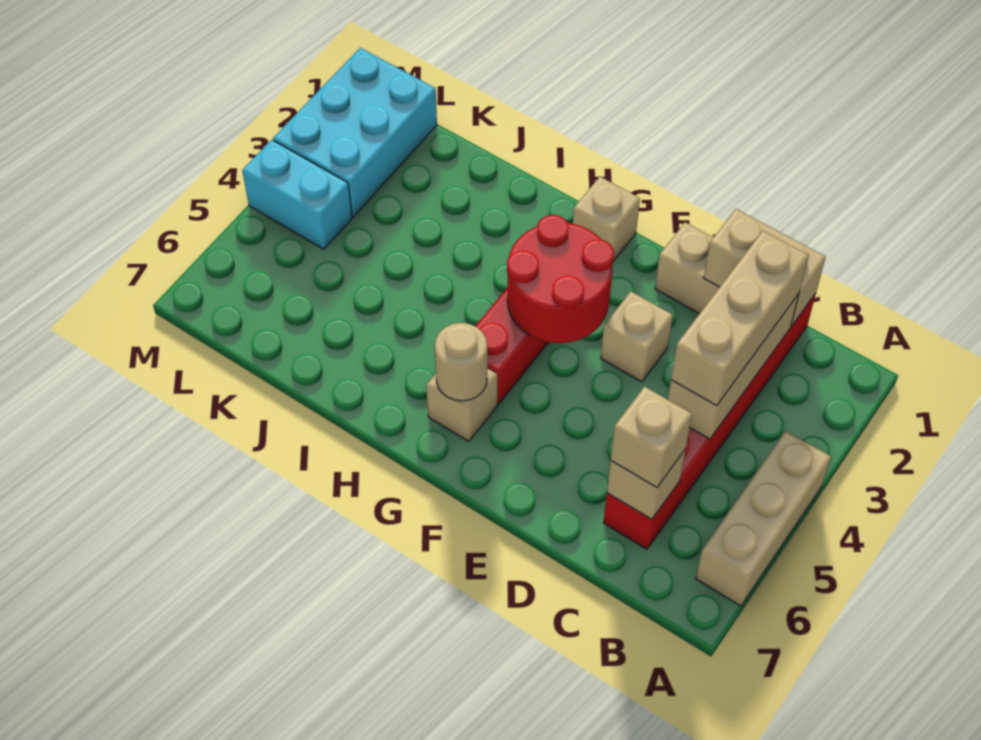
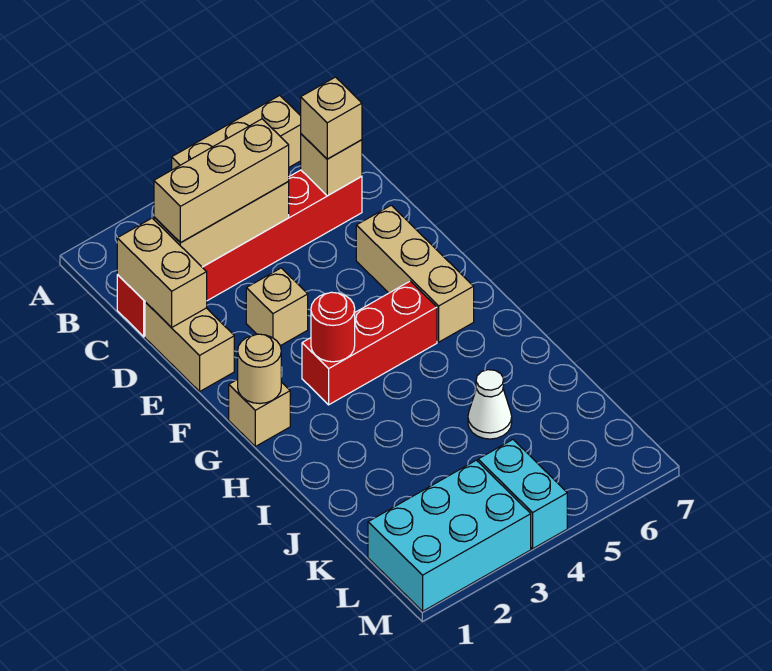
red 2x2 round brick [507,215,614,343] -> red 1x1 round brick [311,292,355,362]
tan 1x1 brick [426,368,497,441] -> tan 1x3 brick [356,205,474,342]
tan 1x1 round brick [435,323,487,401] -> tan 1x1 round brick moved to [238,334,281,404]
none -> white 1x1 cone [468,370,512,439]

